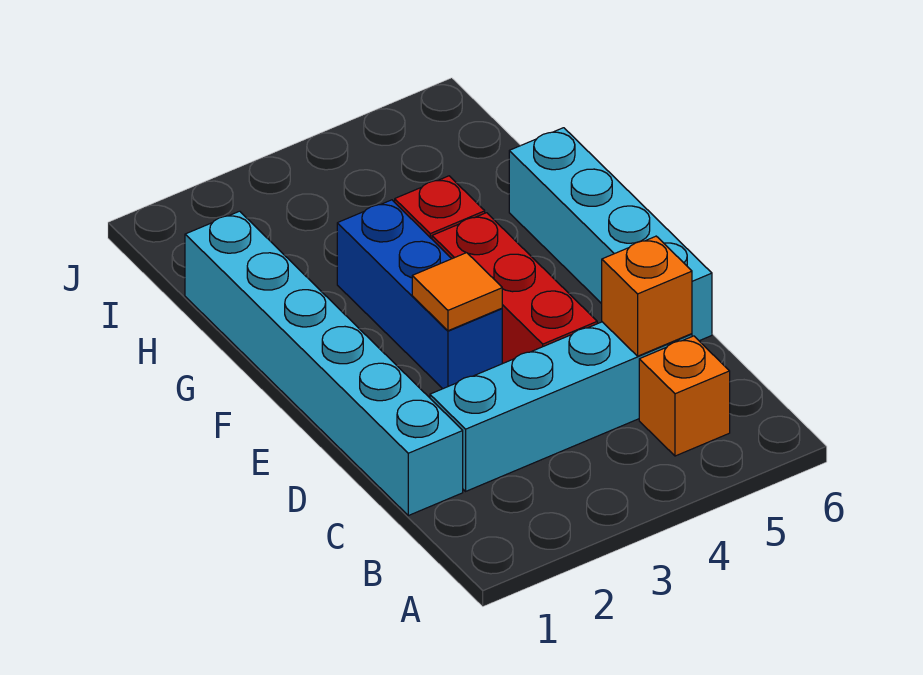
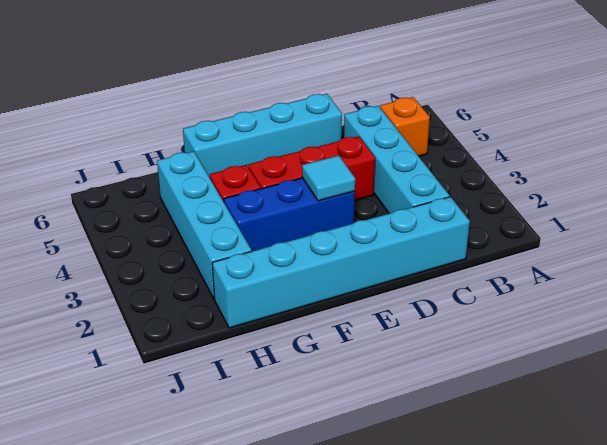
orange 1x1 brick [602,236,692,356] -> none
orange 1x1 tile [412,253,502,331] -> cyan 1x1 tile [302,156,355,201]
none -> cyan 1x4 brick [157,151,252,299]

